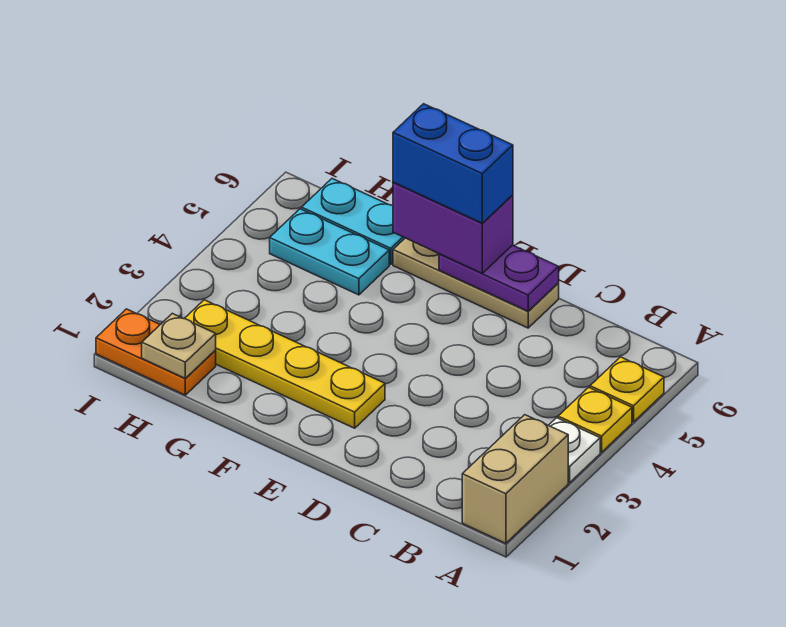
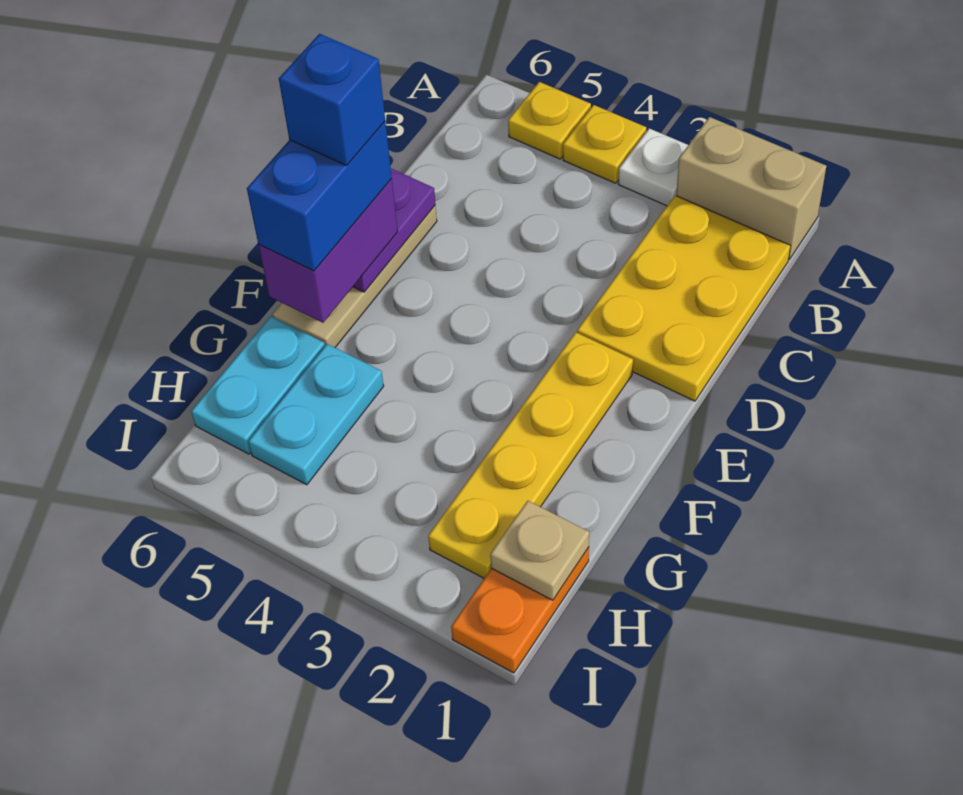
none -> yellow 2x3 plate [577,195,790,401]
none -> blue 1x1 brick [279,34,385,166]

